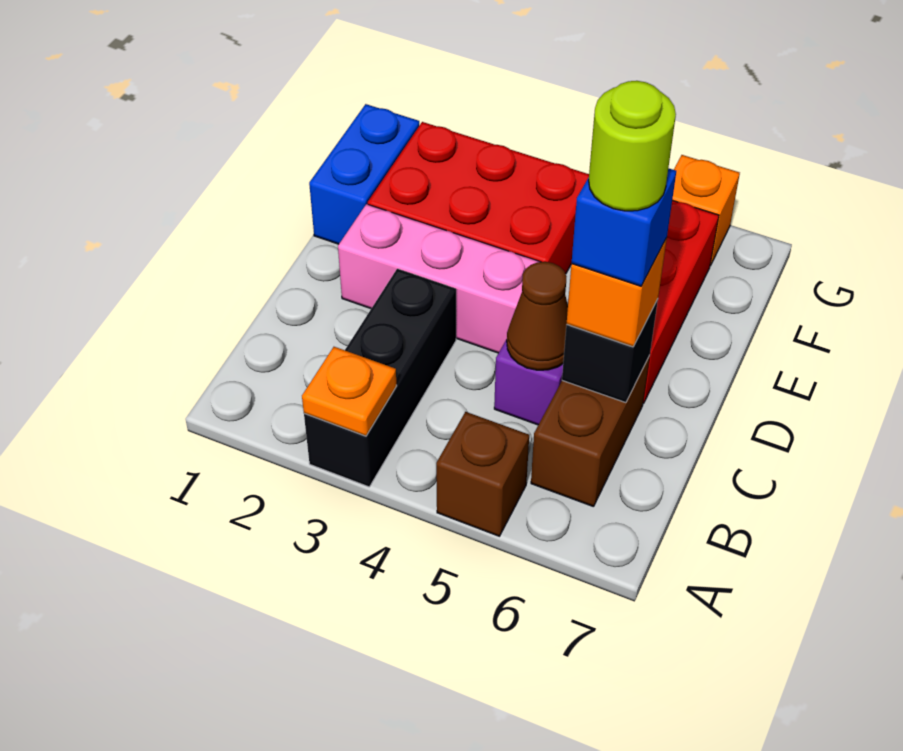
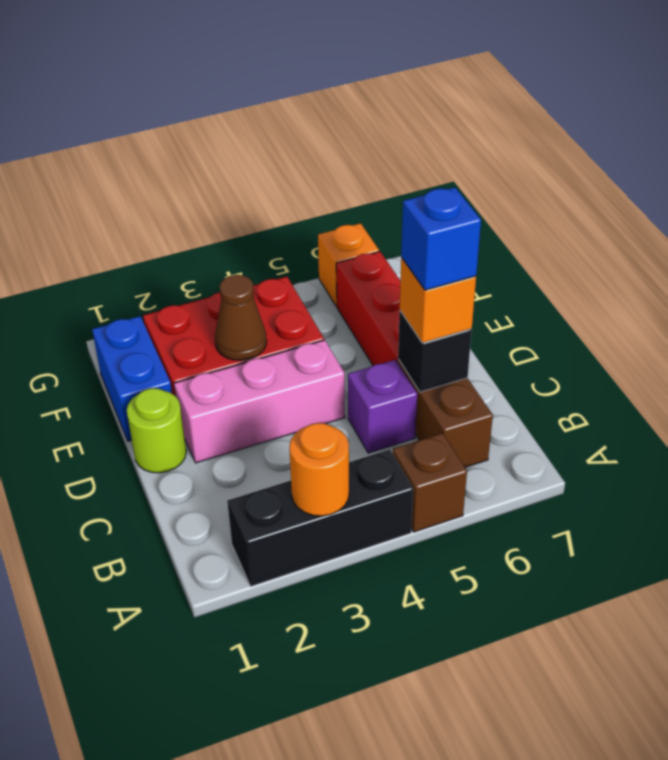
black 1x3 brick [304,269,456,487] -> black 1x3 brick turned to [227,450,413,586]
orange 1x1 plate [302,347,397,436] -> orange 1x1 round brick [289,423,349,516]
brown 1x1 cone [507,262,568,370] -> brown 1x1 cone moved to [215,275,267,360]
lime 1x1 round brick [589,81,676,211] -> lime 1x1 round brick moved to [127,388,186,473]

